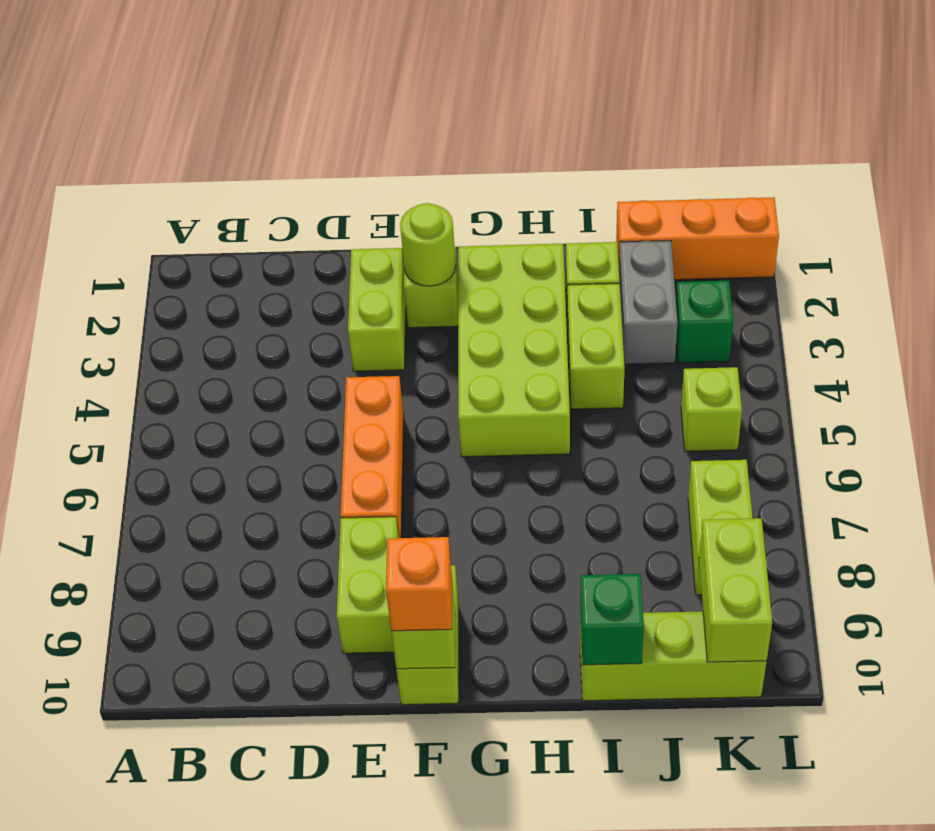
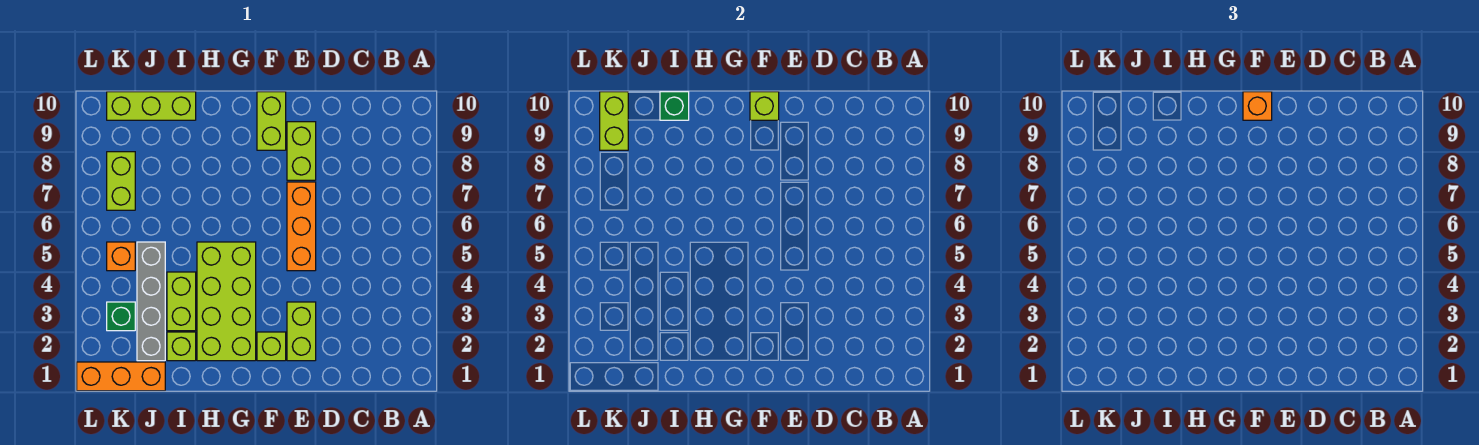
lime 1x1 round brick [400,203,456,286] -> none
grey 1x2 brick [619,241,678,364] -> grey 1x4 brick [137,242,165,361]
lime 1x1 brick [681,367,742,451] -> orange 1x1 brick [107,242,135,271]

